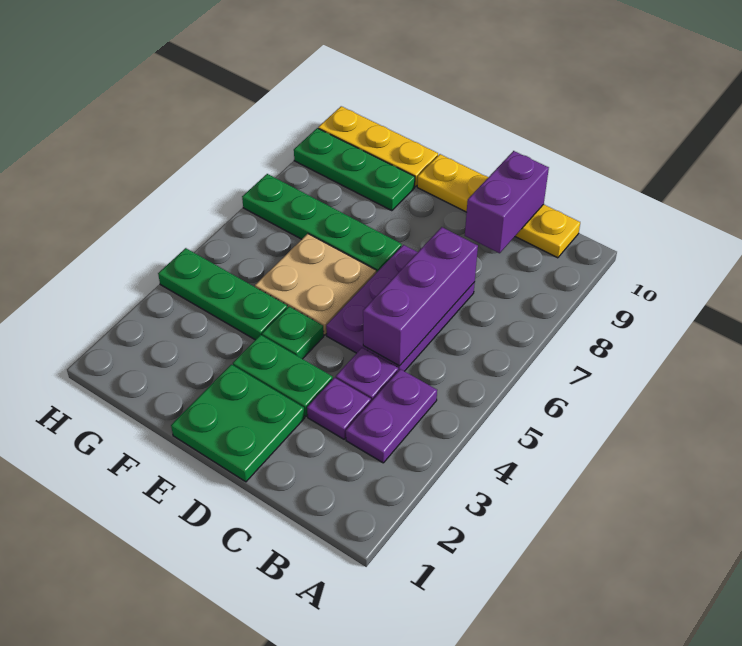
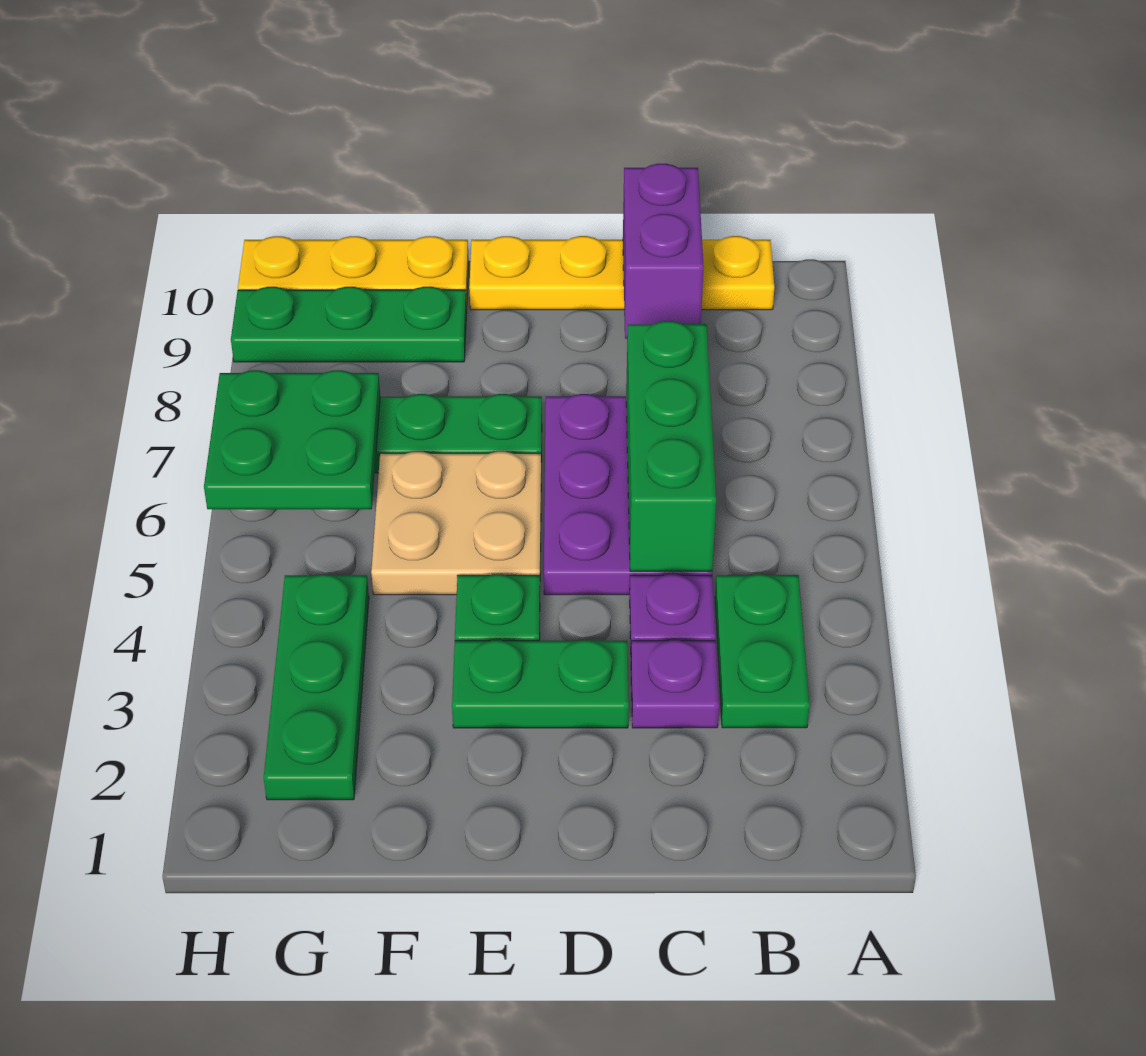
purple 1x2 plate [346,369,437,463] -> green 1x2 plate [715,574,810,728]
purple 1x3 brick [363,227,478,366] -> green 1x3 brick [626,321,716,571]
green 2x2 plate [171,364,305,482] -> green 2x2 plate moved to [204,370,380,509]
green 1x3 plate [158,248,287,340] -> green 1x3 plate turned to [264,575,369,800]

